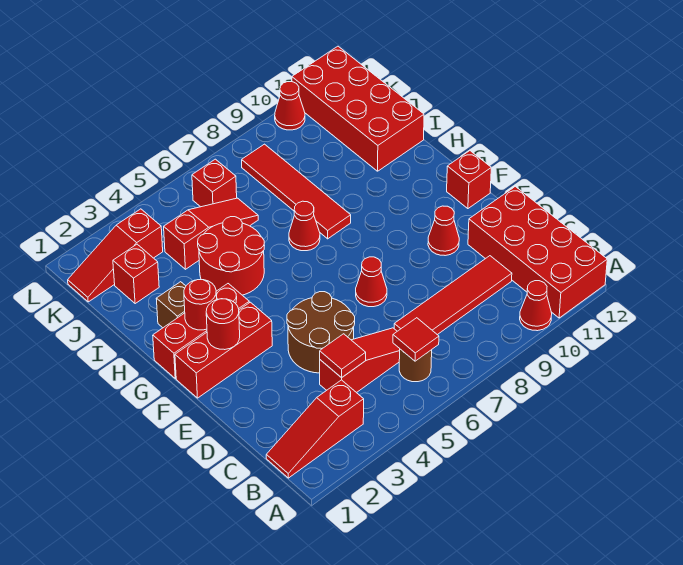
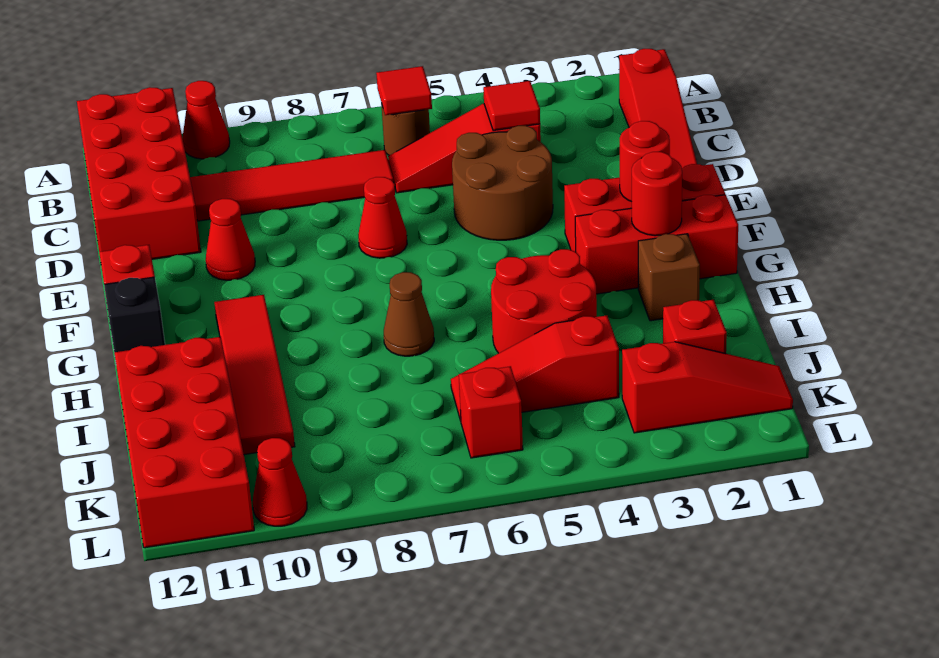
red 1x3 slope [266,380,364,478] -> red 1x3 slope turned to [619,49,697,168]
none -> black 1x1 brick [104,277,165,352]
red 1x1 cone [289,201,320,251] -> brown 1x1 cone [384,272,434,356]
red 1x4 tile [242,144,351,239] -> red 1x4 tile moved to [214,295,295,455]

